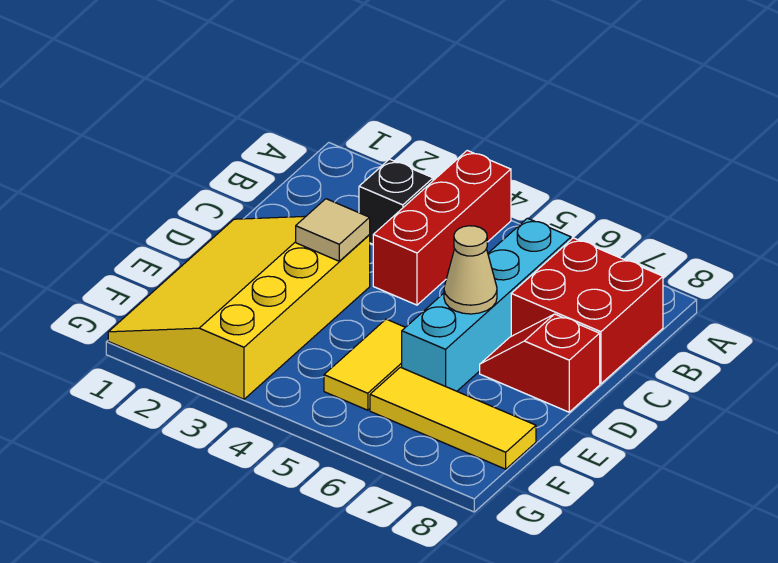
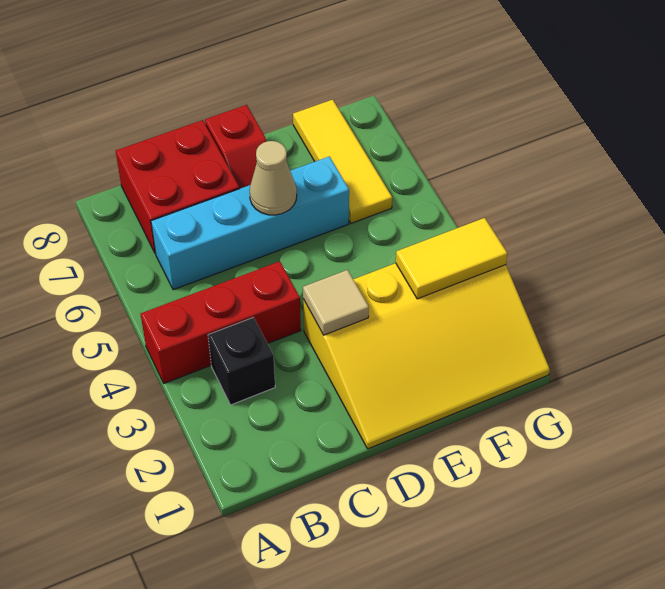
yellow 1x2 tile [324,319,405,410] -> yellow 1x2 tile moved to [396,218,507,299]

